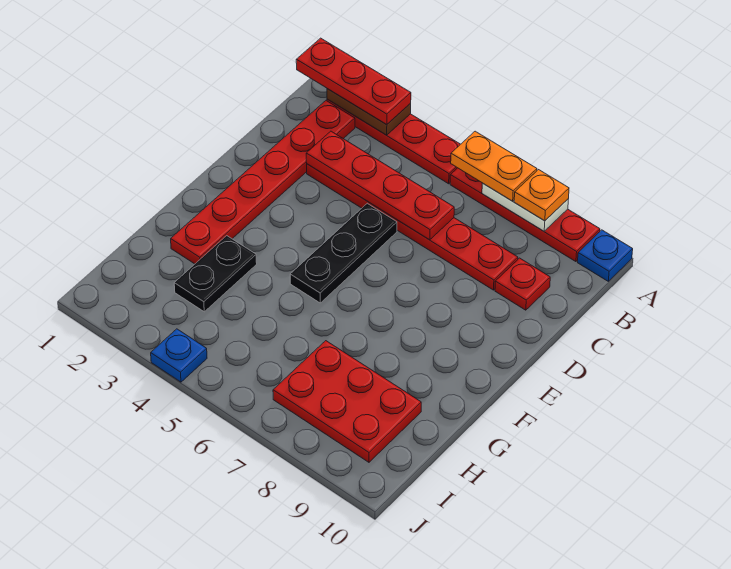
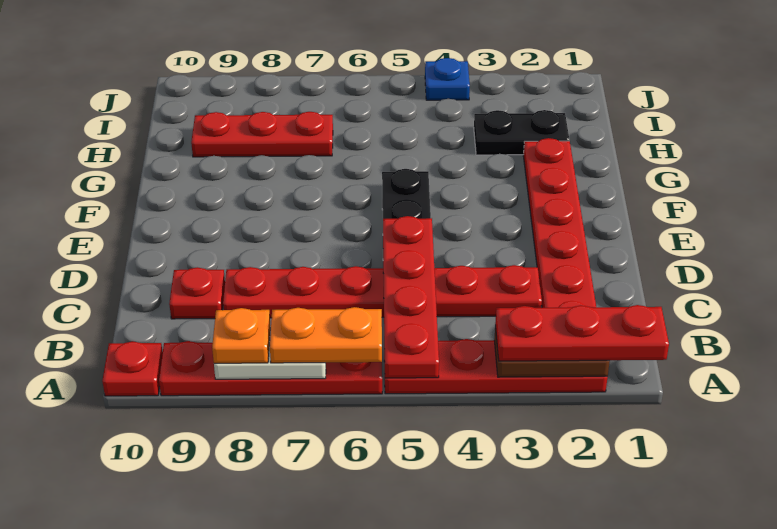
blue 1x1 plate [578,230,633,281] -> red 1x1 plate [102,342,163,396]
red 1x4 plate [306,131,454,240] -> red 1x4 plate turned to [383,216,439,378]
black 1x2 plate [174,236,257,312] -> black 1x2 plate turned to [474,110,569,155]
red 2x3 plate [273,341,421,462] -> red 1x3 plate [191,112,333,157]

